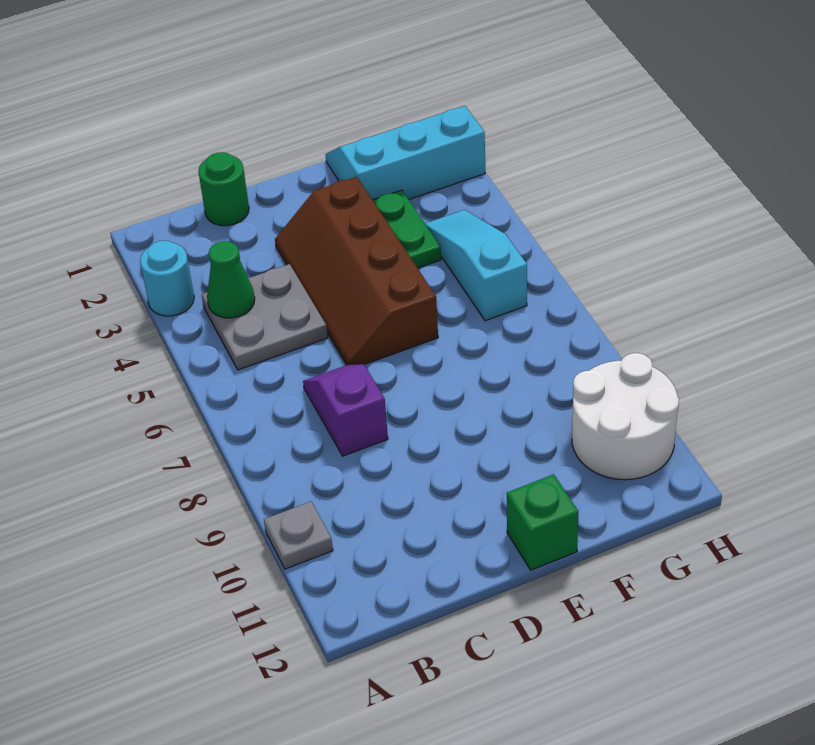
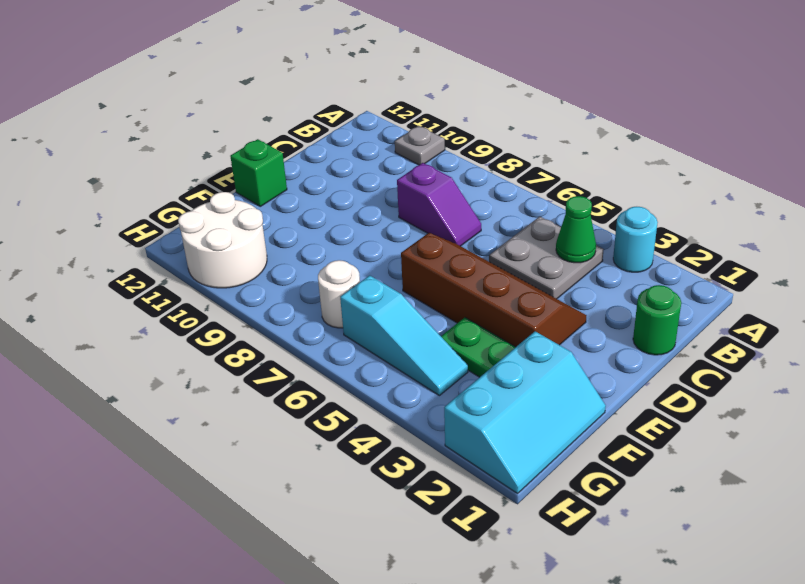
none -> white 1x1 round brick [318,260,360,328]

